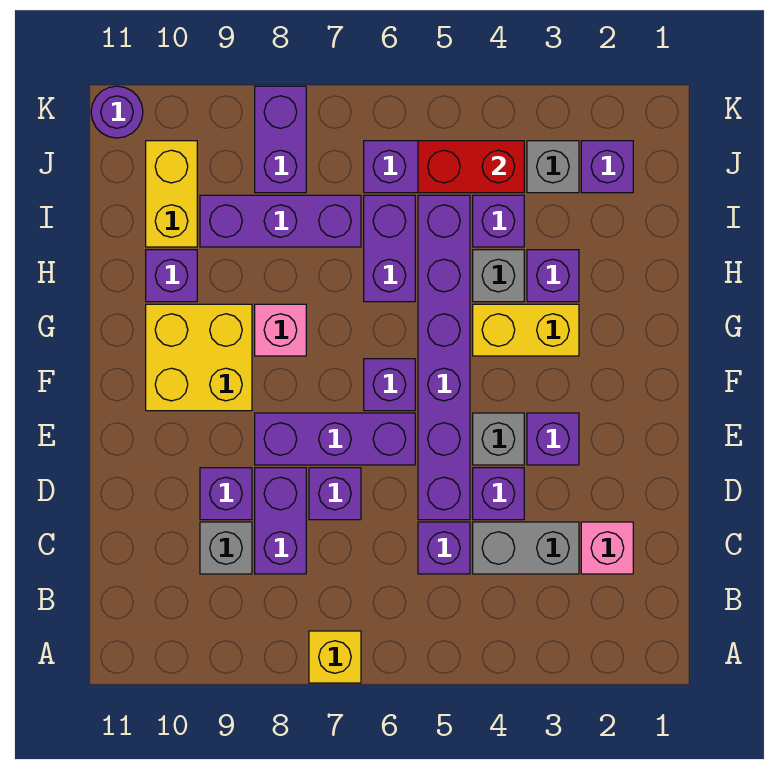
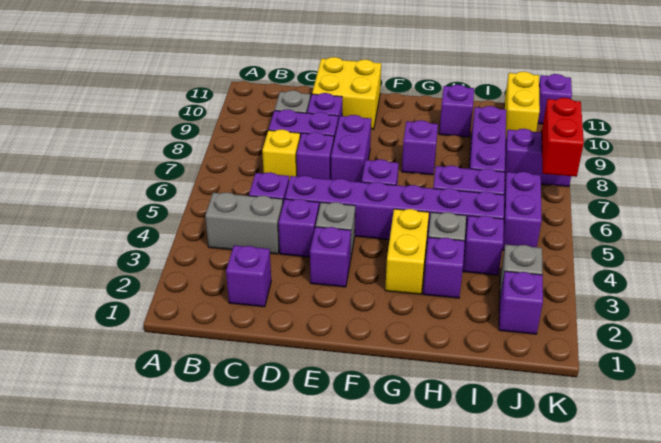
yellow 1x1 brick [309,631,361,683] -> yellow 1x1 brick moved to [262,129,300,180]
pink 1x1 brick [581,522,633,574] -> purple 1x1 brick [226,245,271,307]
grey 1x2 brick [473,522,579,574] -> grey 1x2 brick turned to [205,192,283,254]
purple 1x3 brick [255,413,415,465] -> purple 1x2 brick [331,115,371,182]
yellow 2x2 brick [146,304,252,411] -> yellow 2x2 brick moved to [312,57,381,129]
pink 1x1 brick [255,304,306,356] -> purple 1x1 brick [402,120,438,175]
yellow 1x2 brick [146,141,197,247] -> yellow 1x2 brick turned to [504,72,540,136]
red 1x2 brick [418,141,524,193] -> red 1x2 brick moved to [542,98,584,177]
purple 1x1 round brick [91,86,143,138] -> purple 1x1 brick [538,74,572,124]

